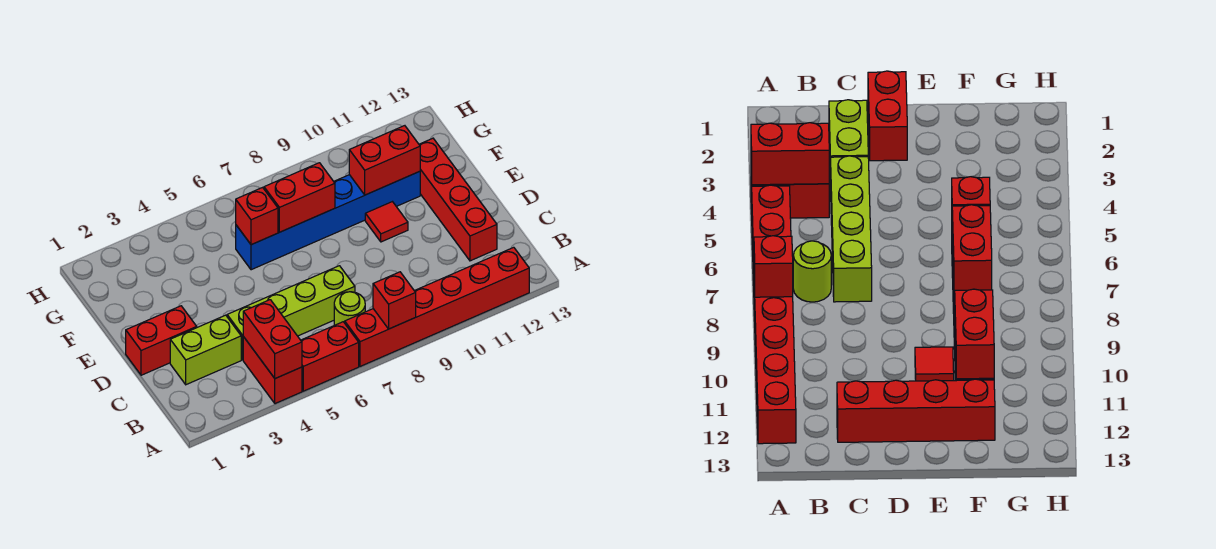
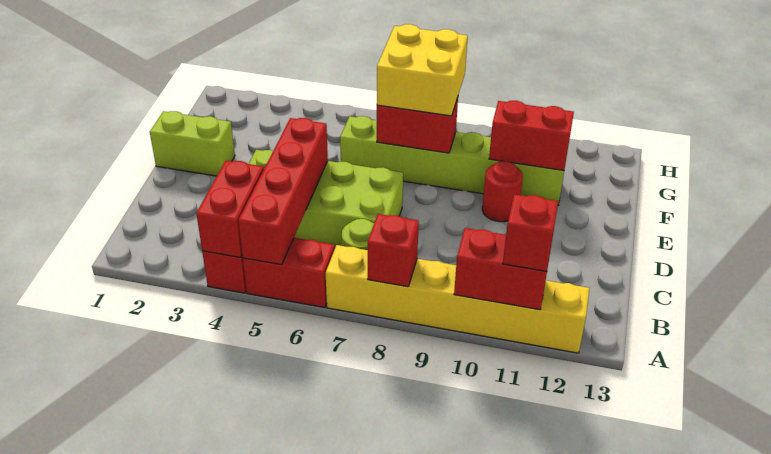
red 1x6 brick [345,247,529,366] -> yellow 1x6 brick [326,245,590,353]
lime 1x2 brick [170,315,241,385] -> lime 1x2 brick moved to [150,111,235,176]
lime 1x4 brick [227,266,355,360] -> lime 2x4 brick [249,150,403,247]
red 1x4 brick [419,138,497,261] -> red 1x4 brick moved to [238,118,328,265]
red 1x2 brick [126,306,197,375] -> red 1x2 brick moved to [454,228,549,310]
red 1x1 tile [365,202,408,242] -> red 1x1 round brick [482,161,523,222]
blue 1x6 brick [236,171,420,270] -> lime 1x6 brick [340,116,565,205]
red 1x1 brick [236,187,278,245] -> red 1x1 brick moved to [503,194,558,271]
none -> yellow 2x2 brick [377,24,468,116]

